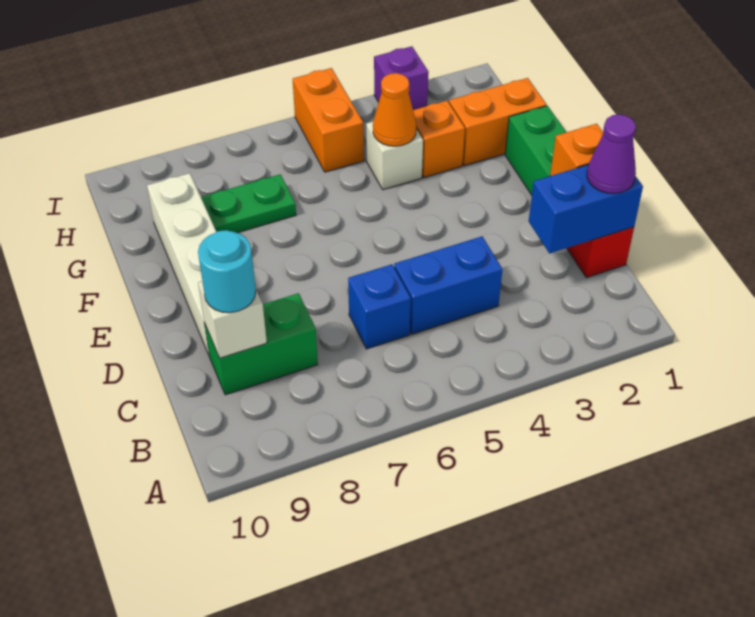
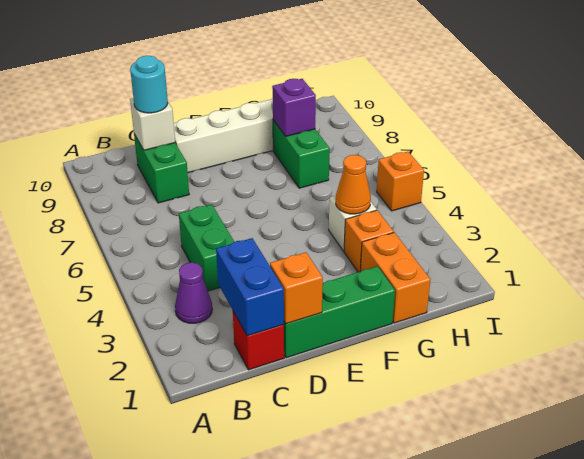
purple 1x1 cone [587,114,636,194] -> purple 1x1 cone moved to [175,263,212,323]
blue 1x2 brick [394,236,502,334] -> green 1x2 brick [179,205,234,291]
blue 1x1 brick [348,264,411,349] -> none
green 1x2 plate [201,174,296,233] -> green 1x2 brick [273,120,330,188]
orange 1x2 brick [293,68,364,172] -> orange 1x1 brick [377,152,424,211]
purple 1x1 brick [374,46,429,110] -> purple 1x1 brick moved to [272,79,316,136]

